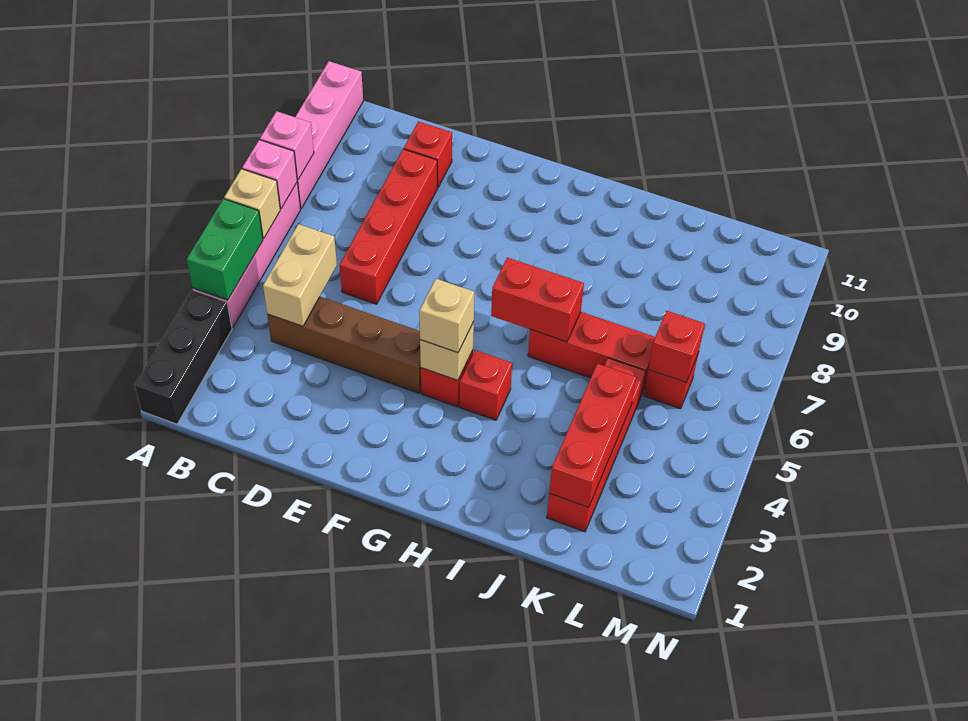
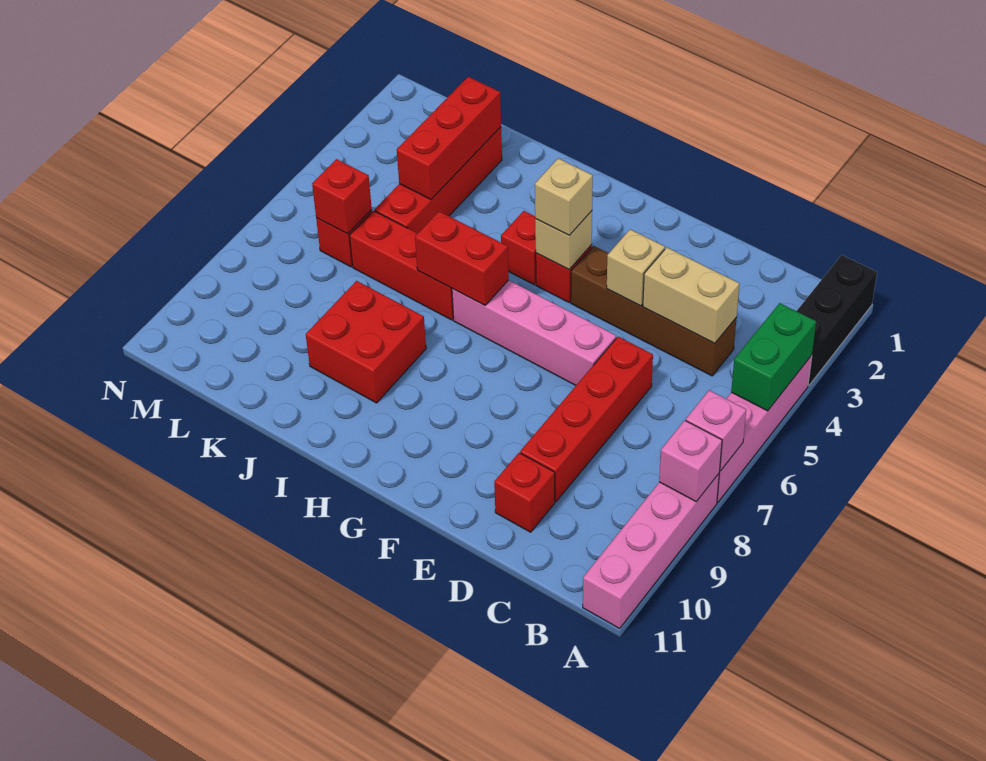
tan 1x1 brick [224,169,280,238] -> tan 1x1 brick moved to [607,229,665,306]
tan 1x2 brick [263,224,337,326] -> tan 1x2 brick turned to [643,247,739,343]
none -> pink 1x4 brick [452,280,616,385]
none -> red 2x2 brick [306,281,426,403]

